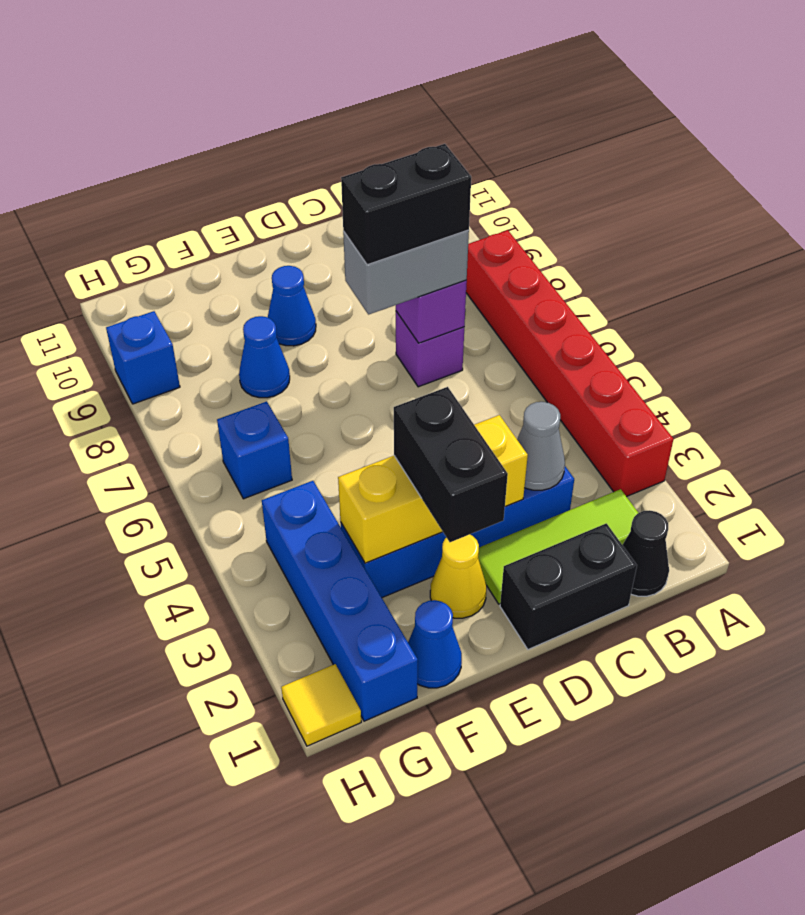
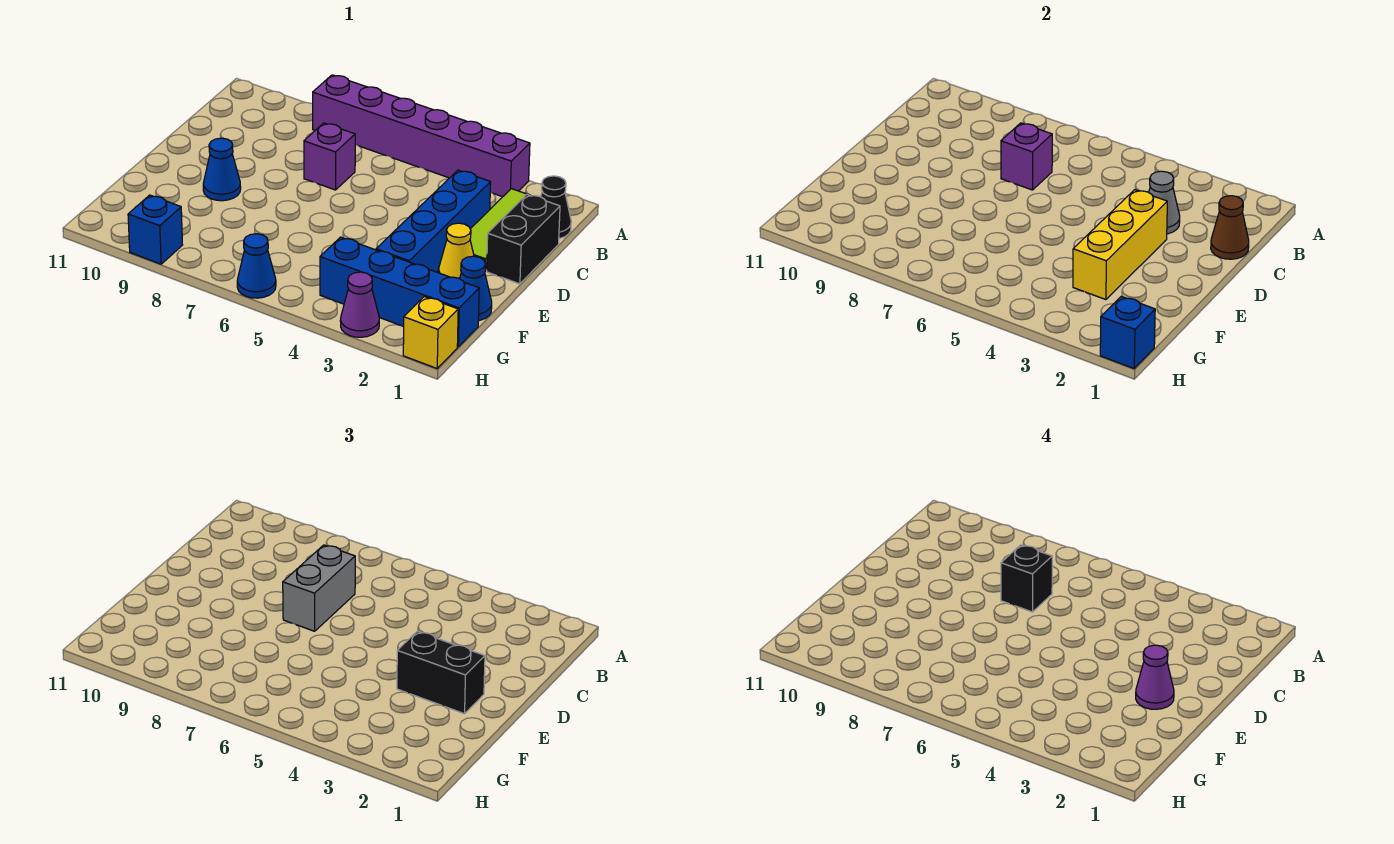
red 1x6 brick [466,230,673,497] -> purple 1x6 brick [313,75,530,197]
none -> brown 1x1 cone [1211,196,1249,259]
black 1x2 brick [341,144,471,265] -> black 1x1 brick [1001,545,1052,612]
none -> purple 1x1 cone [1136,645,1174,709]
blue 1x1 cone [239,316,290,398] -> blue 1x1 cone moved to [237,234,276,298]
blue 1x1 brick [217,401,292,499] -> blue 1x1 brick moved to [1100,297,1155,368]
yellow 1x1 tile [281,664,361,746] -> yellow 1x1 brick [403,297,458,368]
none -> purple 1x1 cone [340,272,379,337]

